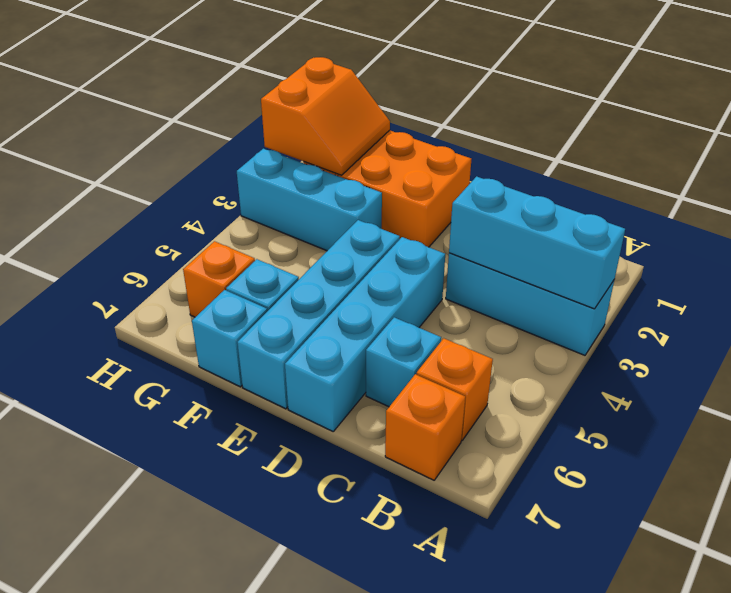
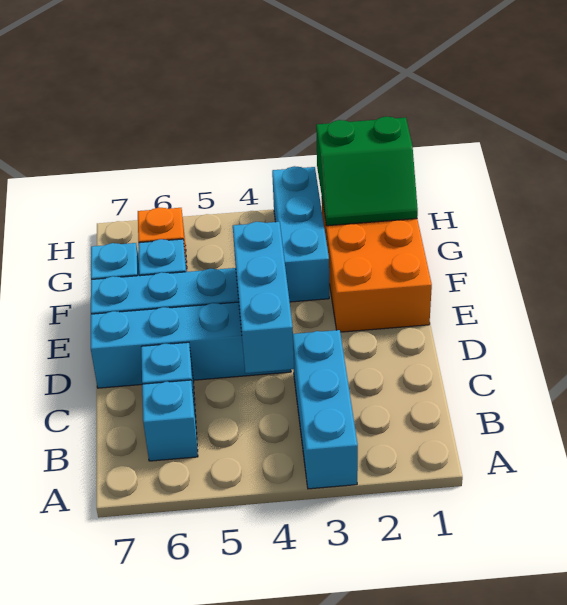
cyan 1x3 brick [449,176,625,309] -> cyan 1x3 brick moved to [233,222,294,373]
orange 1x1 brick [416,338,493,440] -> cyan 1x1 brick [142,380,198,461]
orange 1x1 brick [385,374,465,480] -> none
orange 2x2 slope [261,57,390,175] -> green 2x2 slope [316,117,418,226]

